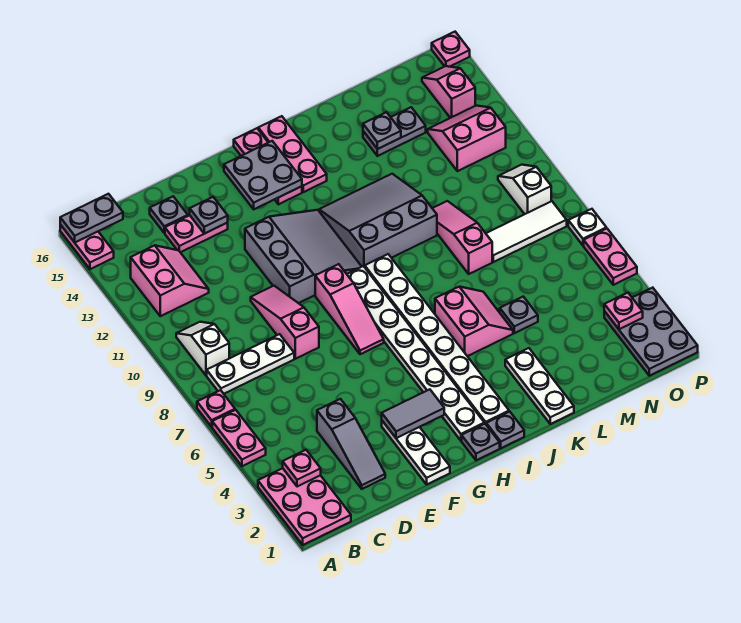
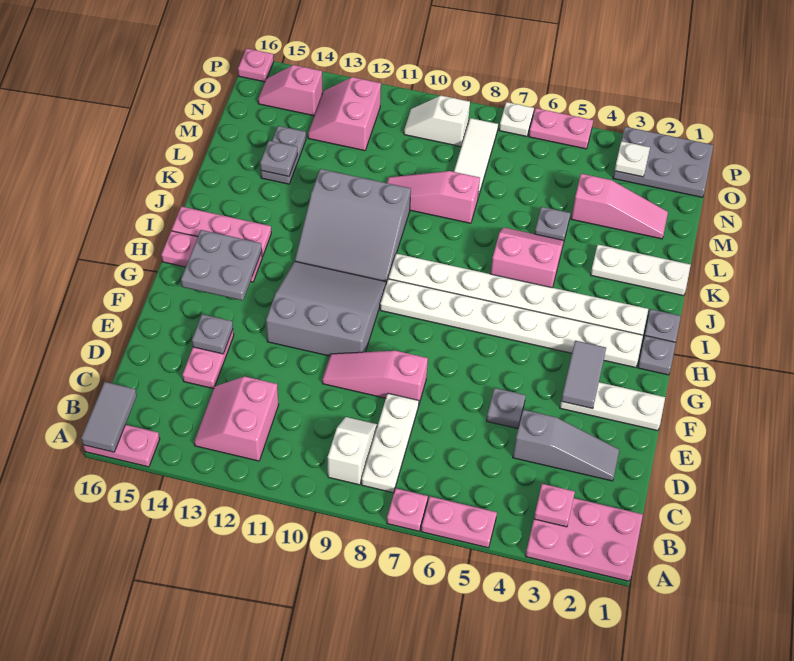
grey 1x2 plate [60,194,123,242] -> grey 1x2 tile [81,382,137,452]
white 1x2 slope [176,322,229,375] -> white 1x2 slope turned to [328,417,377,485]
pink 2x2 slope [131,245,209,316] -> pink 2x2 slope turned to [194,376,279,461]
grey 1x1 plate [150,196,188,233] -> grey 1x1 plate moved to [487,388,526,429]
pink 1x3 slope [315,264,384,354] -> pink 1x3 slope moved to [571,174,668,239]
grey 3x3 slope [319,174,437,267] -> grey 3x3 slope turned to [295,169,411,284]
pink 1x1 plate [604,293,643,329] -> white 1x1 plate [615,141,650,177]

